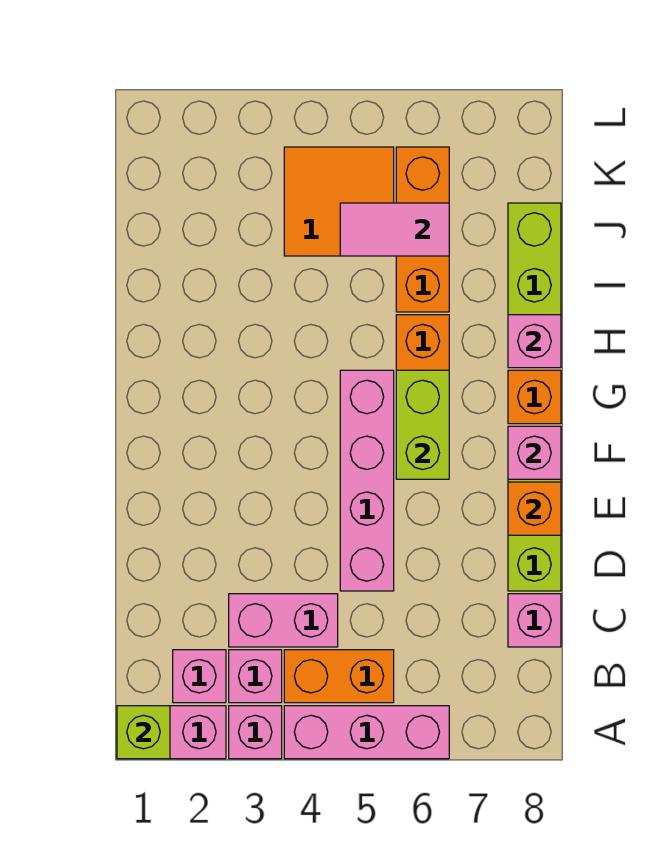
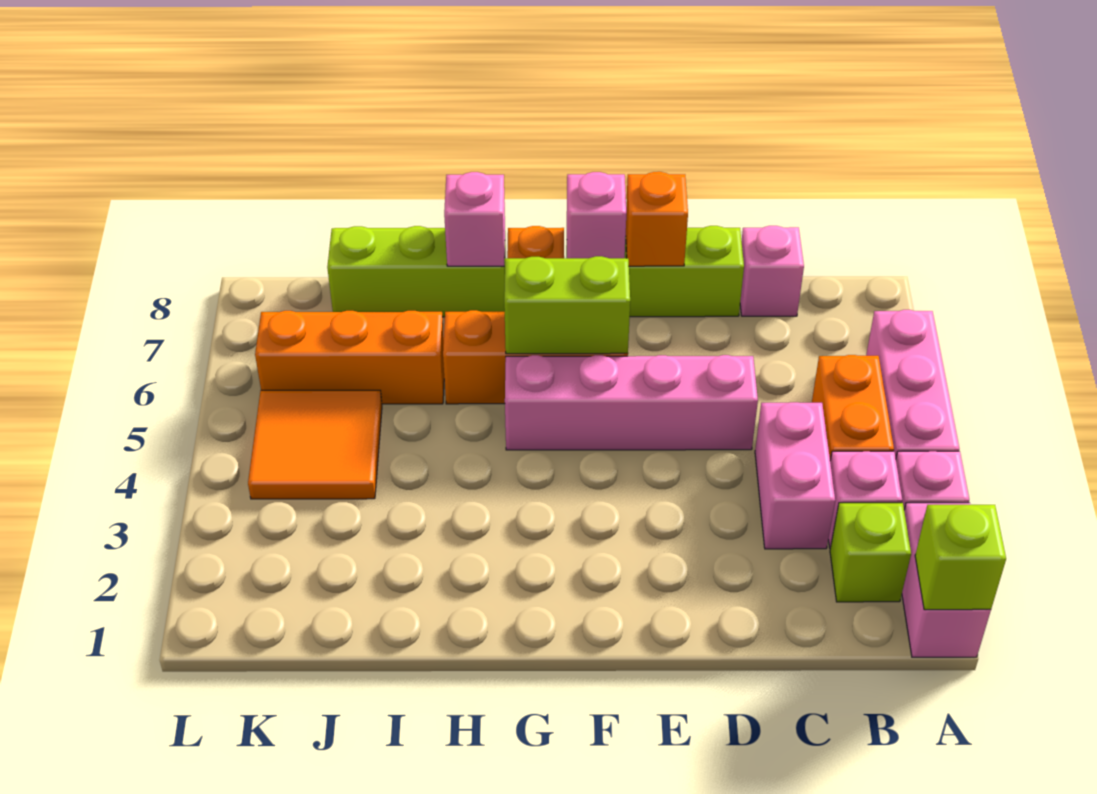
pink 1x1 brick [173,650,226,703] -> lime 1x1 brick [830,503,911,602]
pink 1x2 tile [340,203,449,256] -> none

